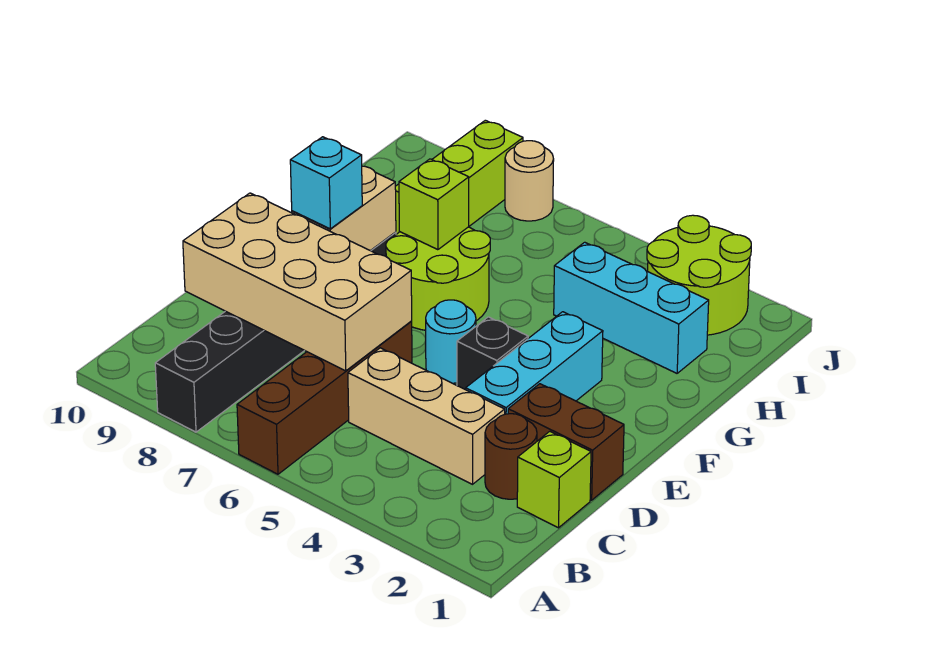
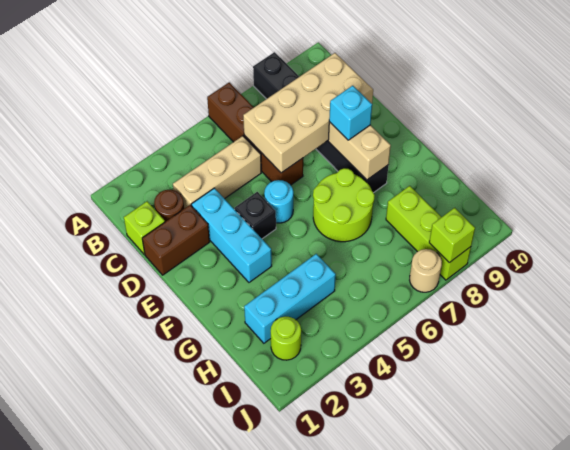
lime 1x1 brick [399,159,469,250] -> lime 1x1 brick moved to [429,208,475,263]
lime 2x2 round brick [647,215,751,335] -> lime 1x1 round brick [271,317,301,360]

